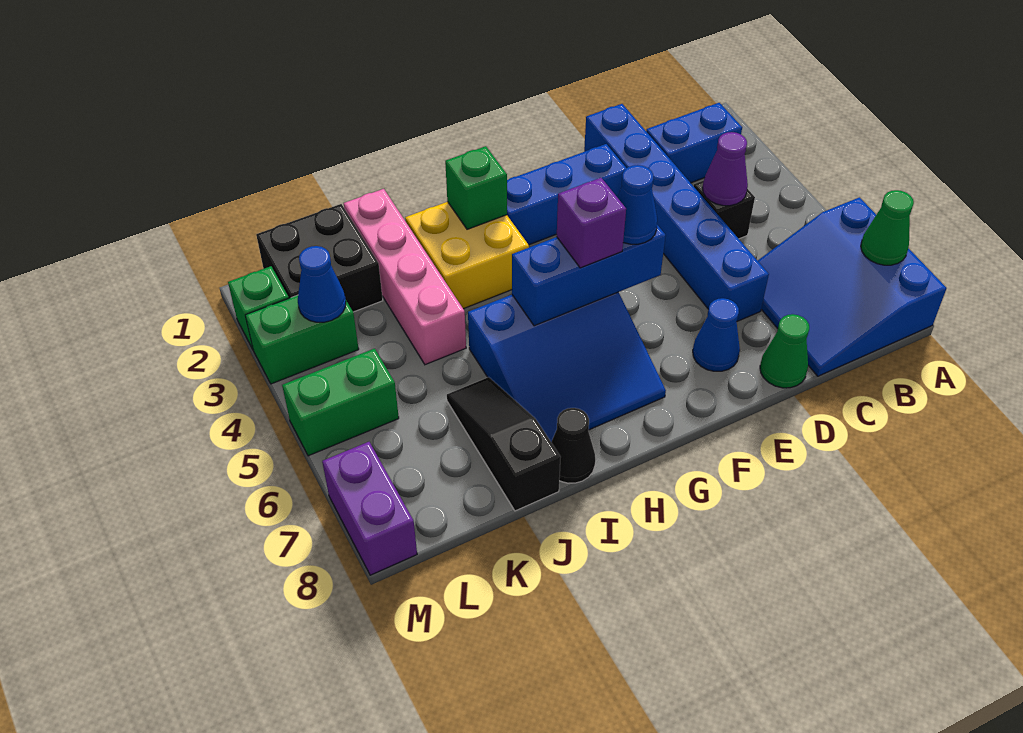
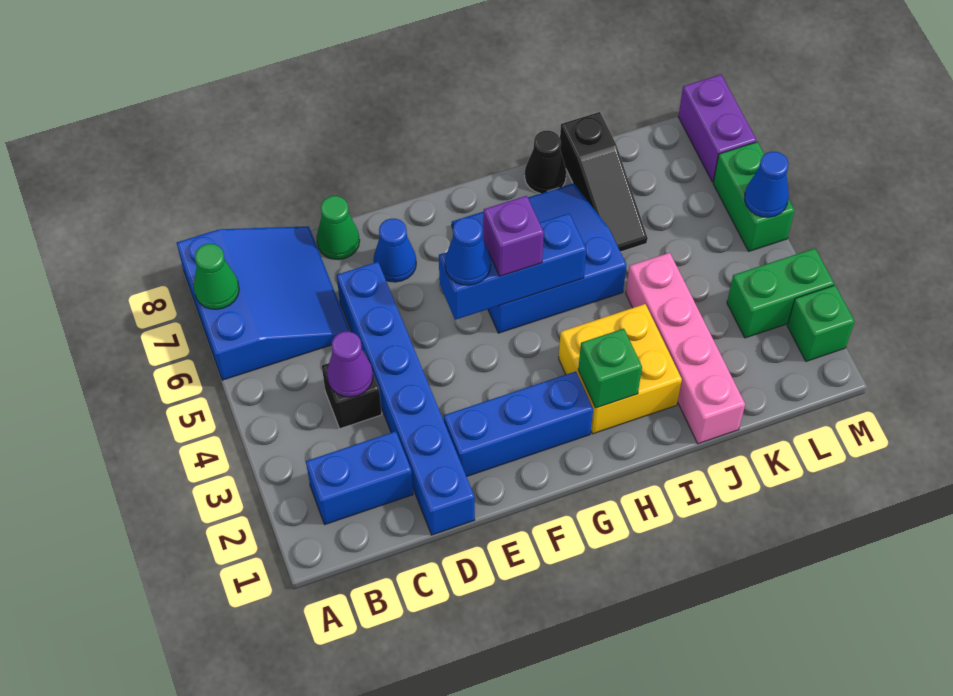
black 2x2 brick [256,204,383,312] -> none
blue 1x1 cone [298,246,346,322] -> blue 1x1 cone moved to [744,152,789,217]
green 1x2 brick [282,349,399,456] -> green 1x2 brick turned to [713,142,795,251]

